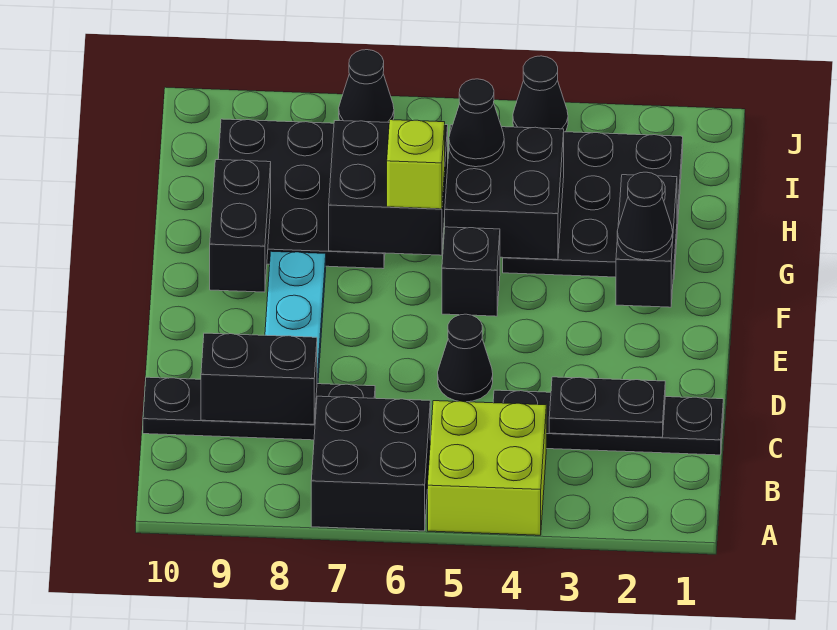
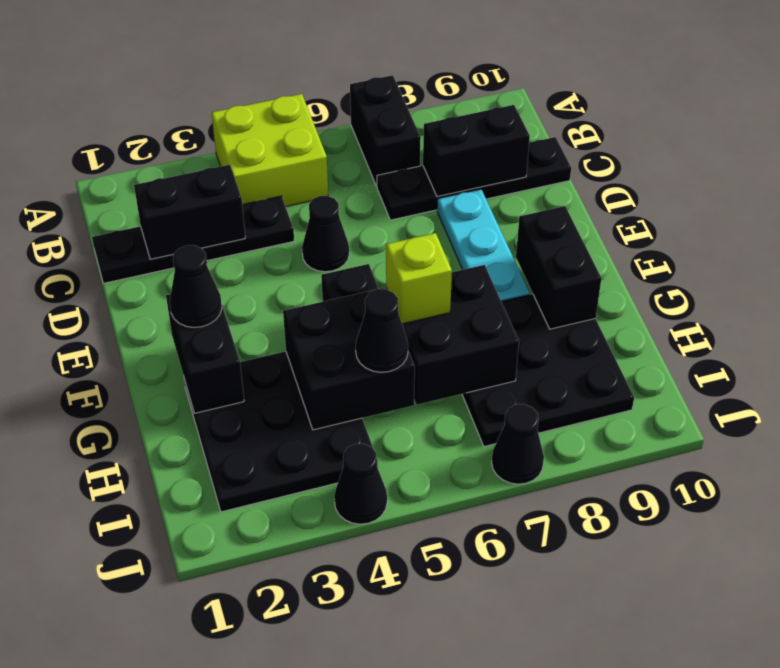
black 2x2 brick [311,396,430,531] -> black 1x2 brick [350,75,421,186]
black 1x2 plate [549,377,665,437] -> black 1x2 brick [134,165,245,259]

